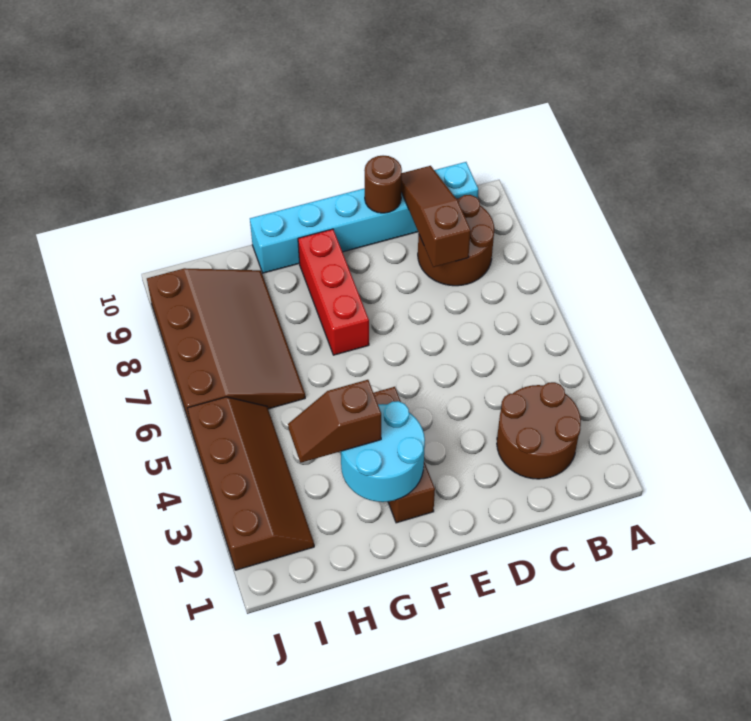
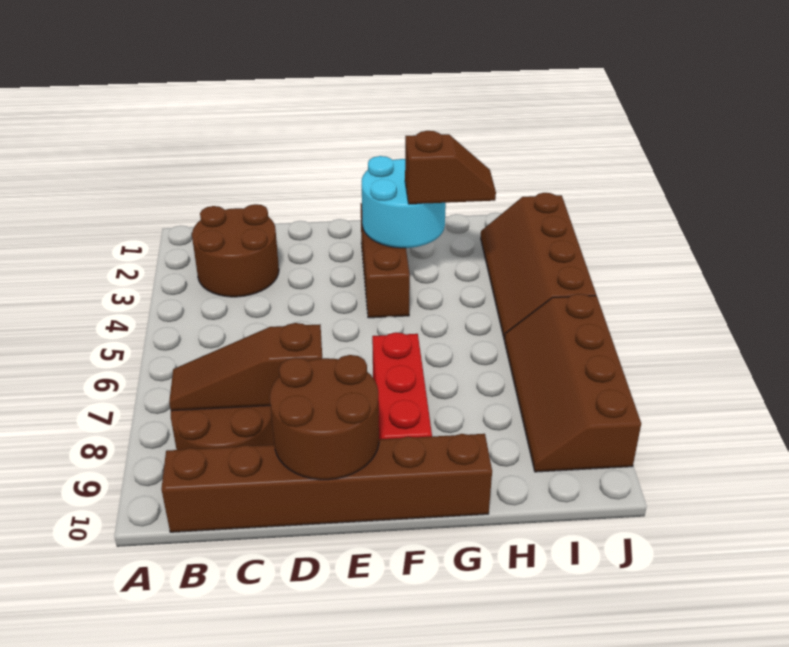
cyan 1x6 brick [250,162,478,273] -> brown 1x6 brick [161,434,492,532]
brown 1x3 slope [401,166,471,267] -> brown 1x3 slope turned to [169,323,322,411]
brown 1x1 round brick [364,156,402,213] -> brown 2x2 round brick [270,355,379,480]
brown 3x4 slope [147,268,305,428] -> brown 2x4 slope [504,294,641,472]

